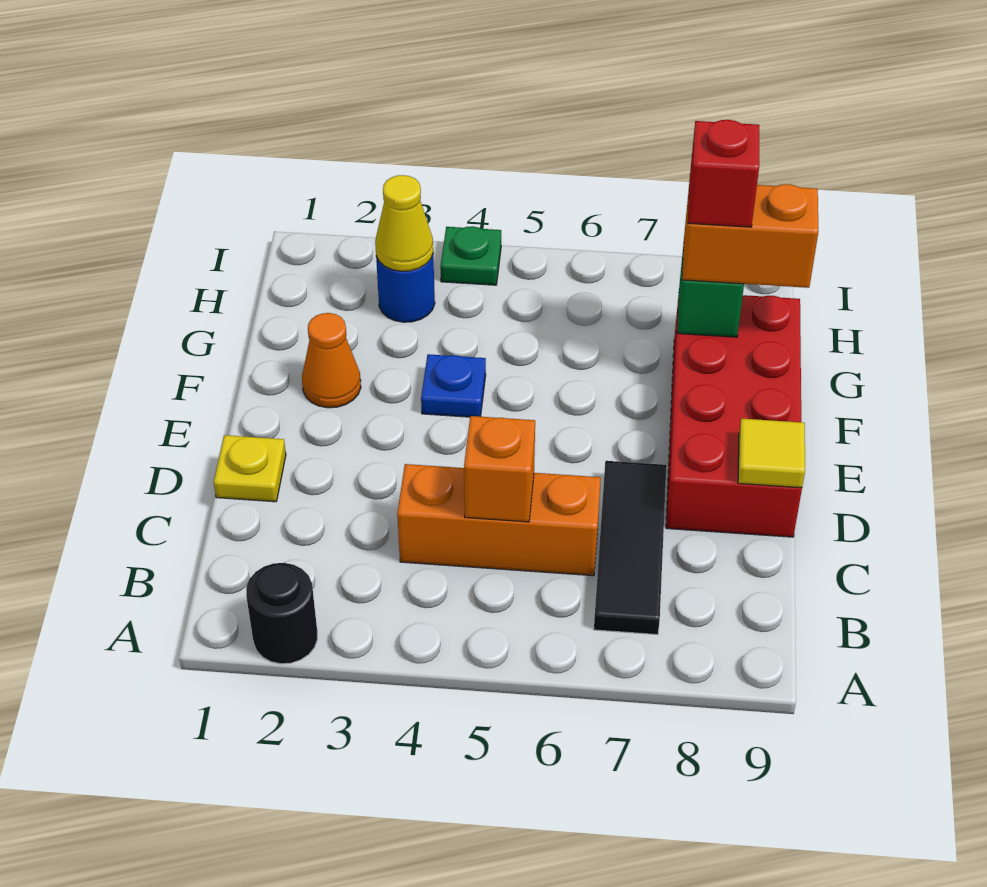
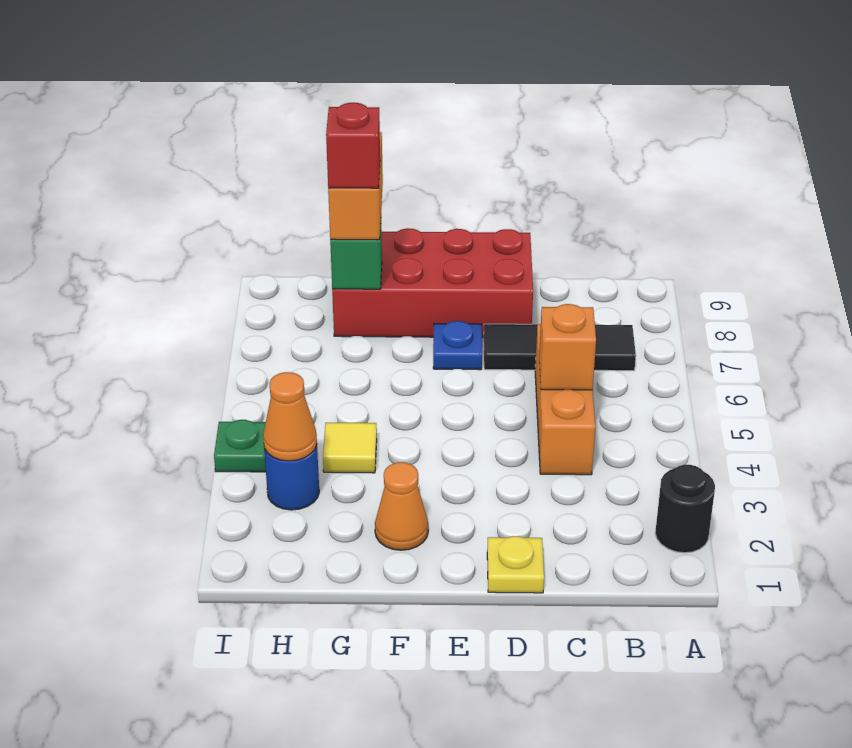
yellow 1x1 tile [738,418,805,488] -> yellow 1x1 tile moved to [323,423,377,473]
blue 1x1 plate [421,354,486,417] -> blue 1x1 plate moved to [433,321,482,370]
yellow 1x1 cone [375,175,433,271] -> orange 1x1 cone [263,372,317,461]

